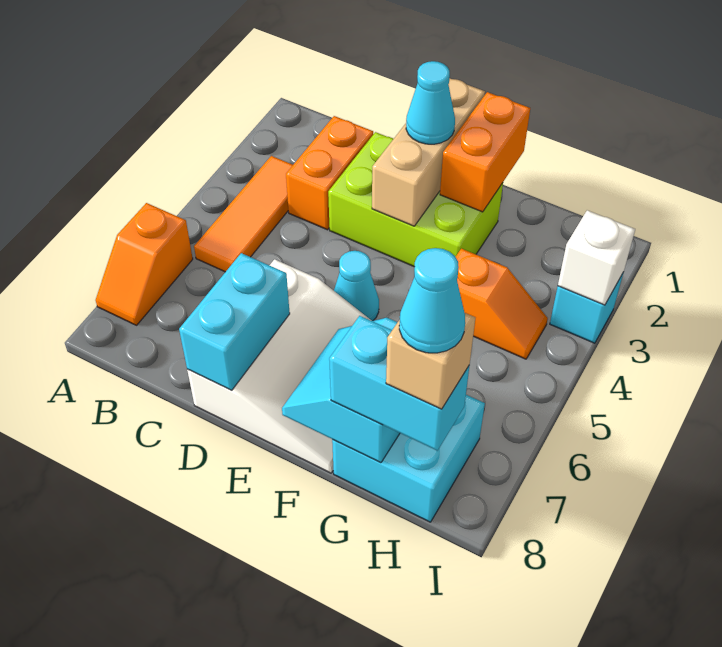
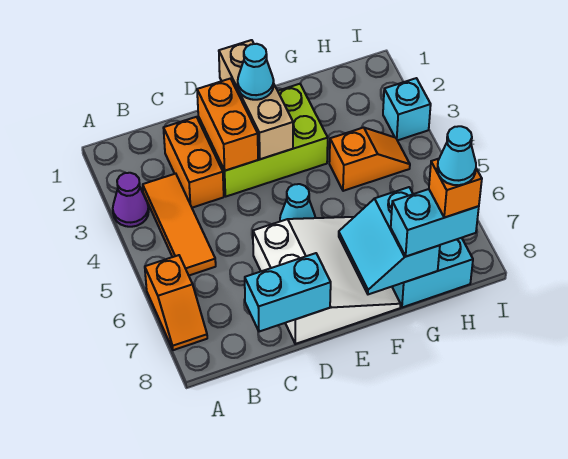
none -> purple 1x1 cone [113,173,149,227]
cyan 1x2 brick [179,253,290,390] -> cyan 1x2 brick turned to [245,253,331,332]
orange 1x2 brick [440,92,530,212] -> orange 1x2 brick moved to [197,79,258,171]
tan 1x1 brick [386,313,475,409] -> orange 1x1 brick [429,159,482,218]
white 1x1 brick [558,210,635,305] -> none

